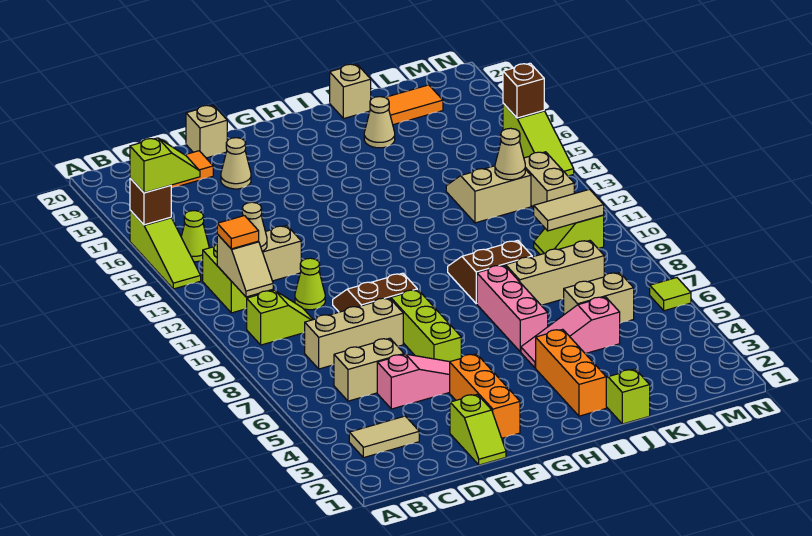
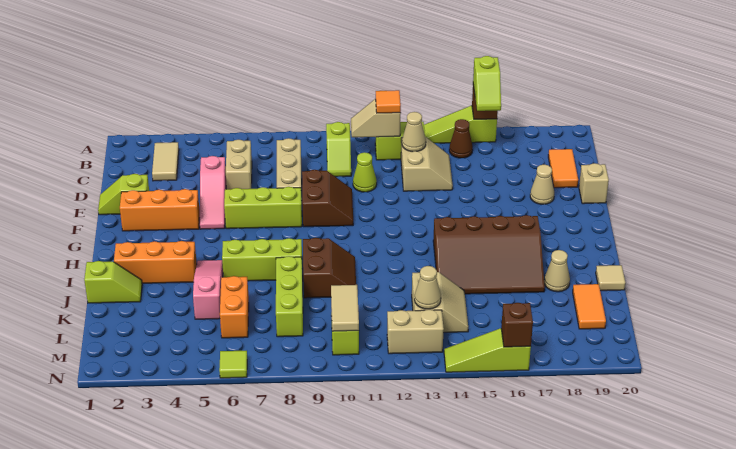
lime 1x1 cone [181,211,209,262] -> brown 1x1 cone [449,119,473,158]
none -> brown 3x4 slope [433,215,545,294]
pink 1x3 brick [477,265,548,352] -> lime 1x3 brick [222,238,303,281]
tan 1x3 brick [506,241,604,305] -> lime 1x3 brick [276,256,303,337]
tan 1x1 brick [330,64,371,119] -> tan 1x1 tile [596,265,625,291]
tan 1x2 brick [564,273,634,323] -> orange 1x2 brick [220,276,249,338]

